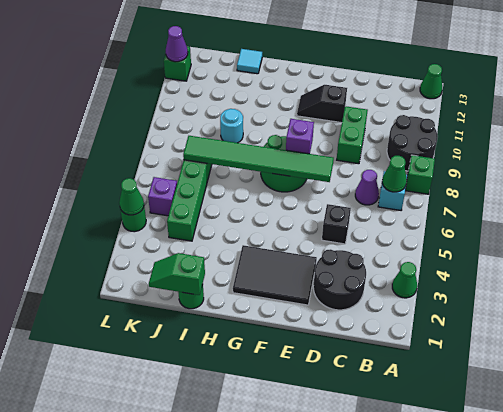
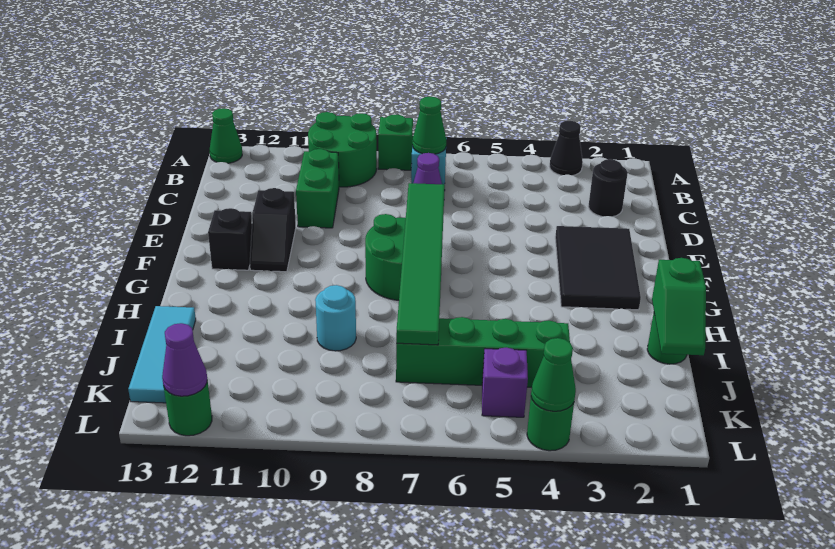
green 1x1 cone [392,262,417,298] -> black 1x1 cone [549,121,583,175]
black 2x2 round brick [387,115,438,171] -> green 2x2 round brick [308,112,377,187]
black 2x2 round brick [313,249,366,310] -> black 1x1 round brick [588,159,628,217]
black 1x1 brick [322,204,351,244] -> black 1x1 brick moved to [208,208,252,270]
green 1x2 brick [337,106,368,164] -> green 1x2 brick turned to [296,149,339,228]
purple 1x1 brick [286,119,314,154] -> none
cyan 1x1 tile [237,49,262,74] -> cyan 1x3 tile [128,306,196,403]
green 1x1 brick [164,46,191,81] -> green 1x1 round brick [164,380,212,436]

